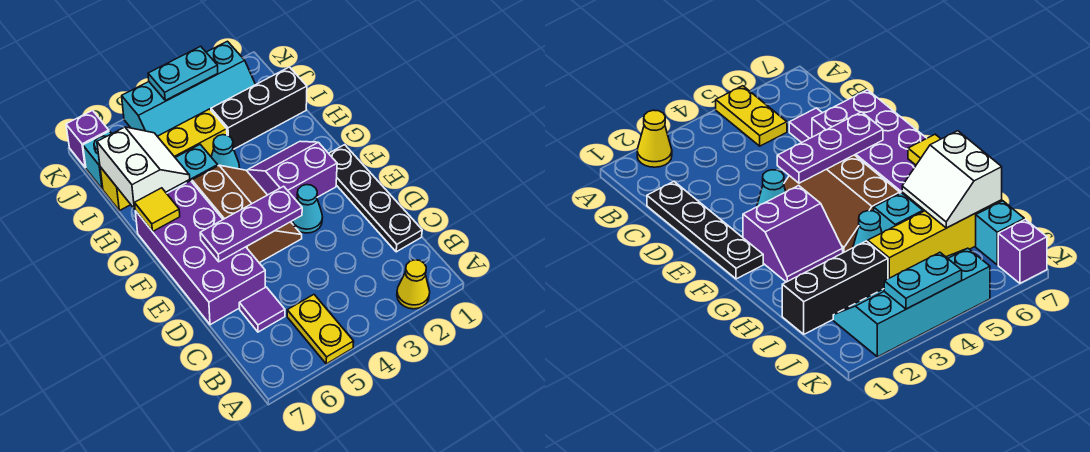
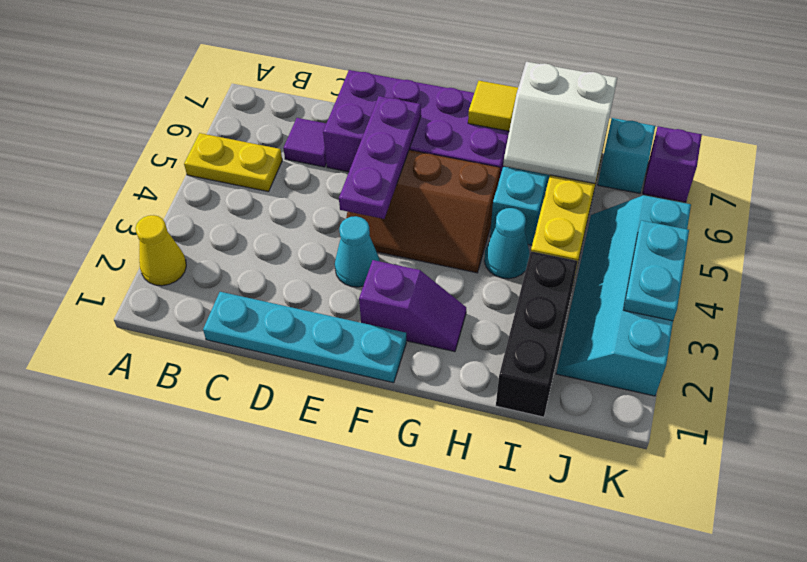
black 1x4 plate [329,145,422,252] -> cyan 1x4 plate [203,292,406,383]
purple 2x2 slope [248,141,337,200] -> purple 1x2 slope [359,260,466,352]

